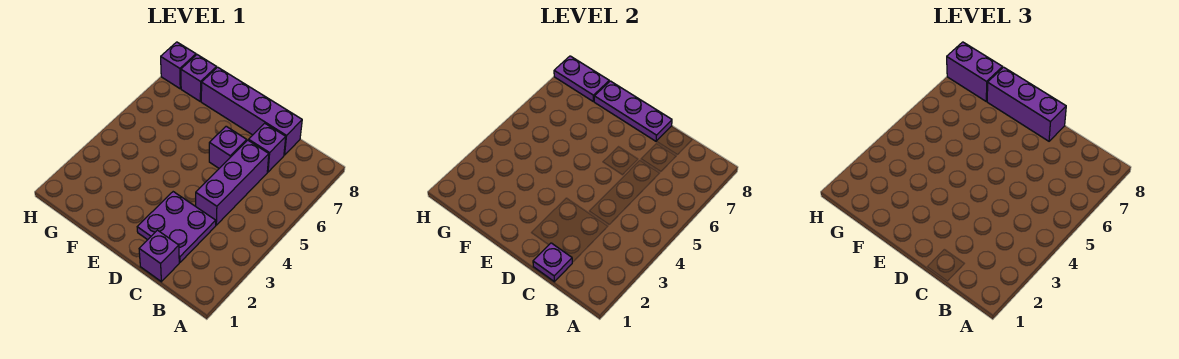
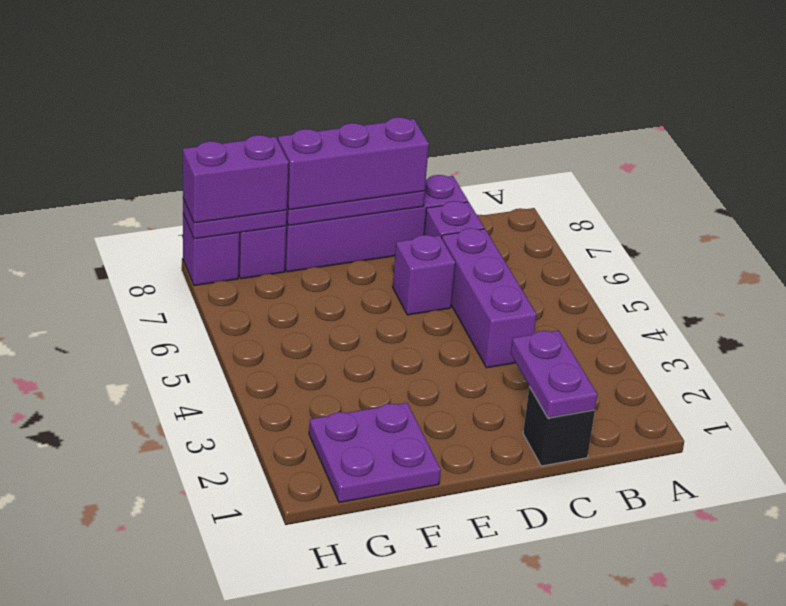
purple 1x1 brick [139,230,179,282] -> black 1x1 brick [523,387,595,466]
purple 1x1 plate [533,243,572,282] -> purple 1x2 plate [511,330,597,418]
purple 2x2 plate [137,192,216,262] -> purple 2x2 plate moved to [309,403,441,503]

